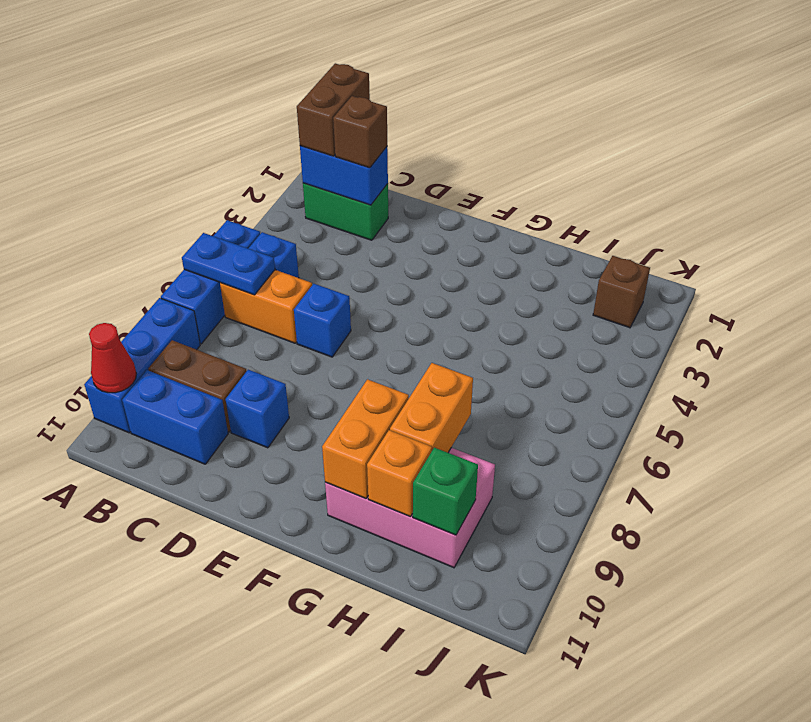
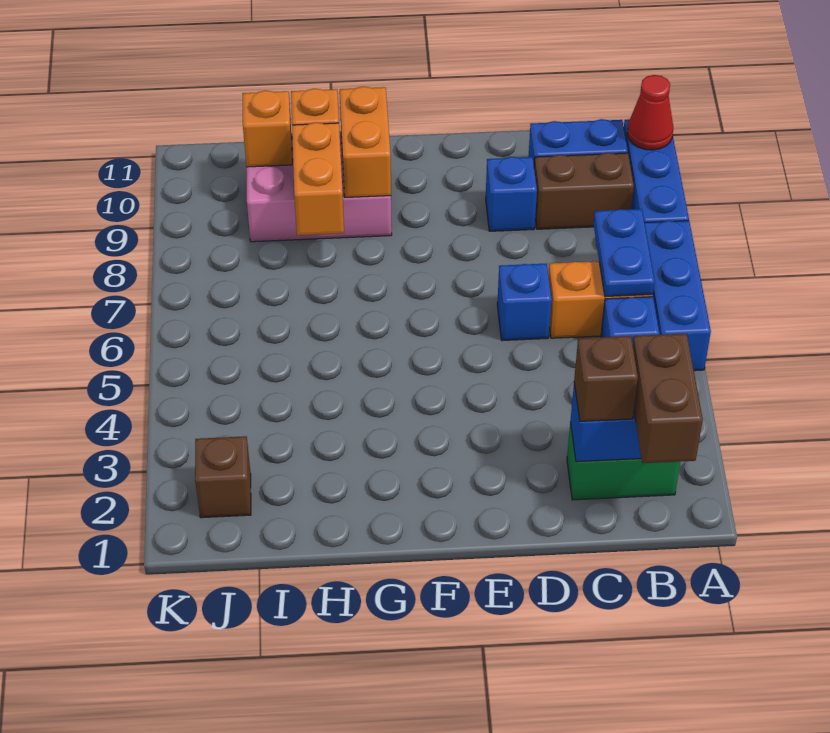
blue 1x2 plate [182,233,275,295] -> blue 1x2 plate turned to [594,209,655,297]
green 1x1 brick [413,448,478,535] -> orange 1x1 brick [242,90,292,167]

